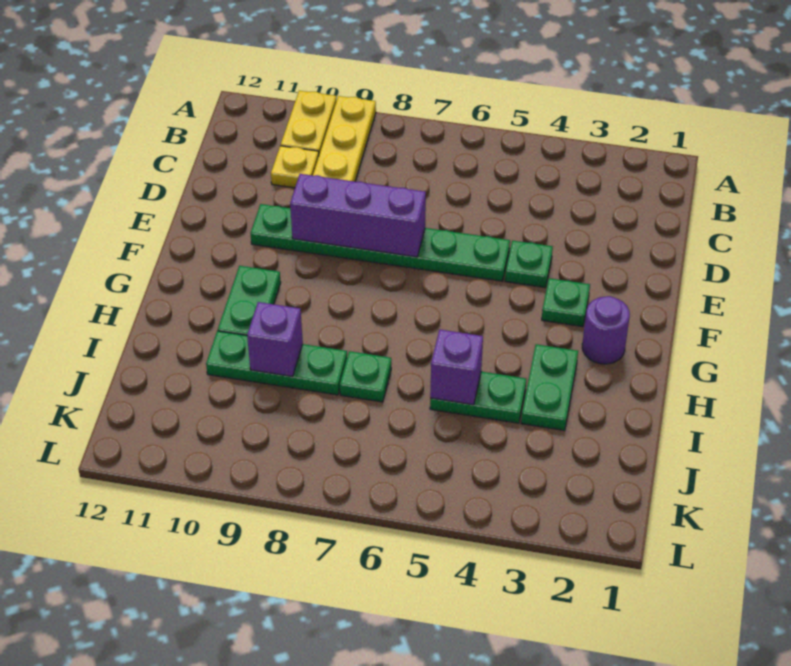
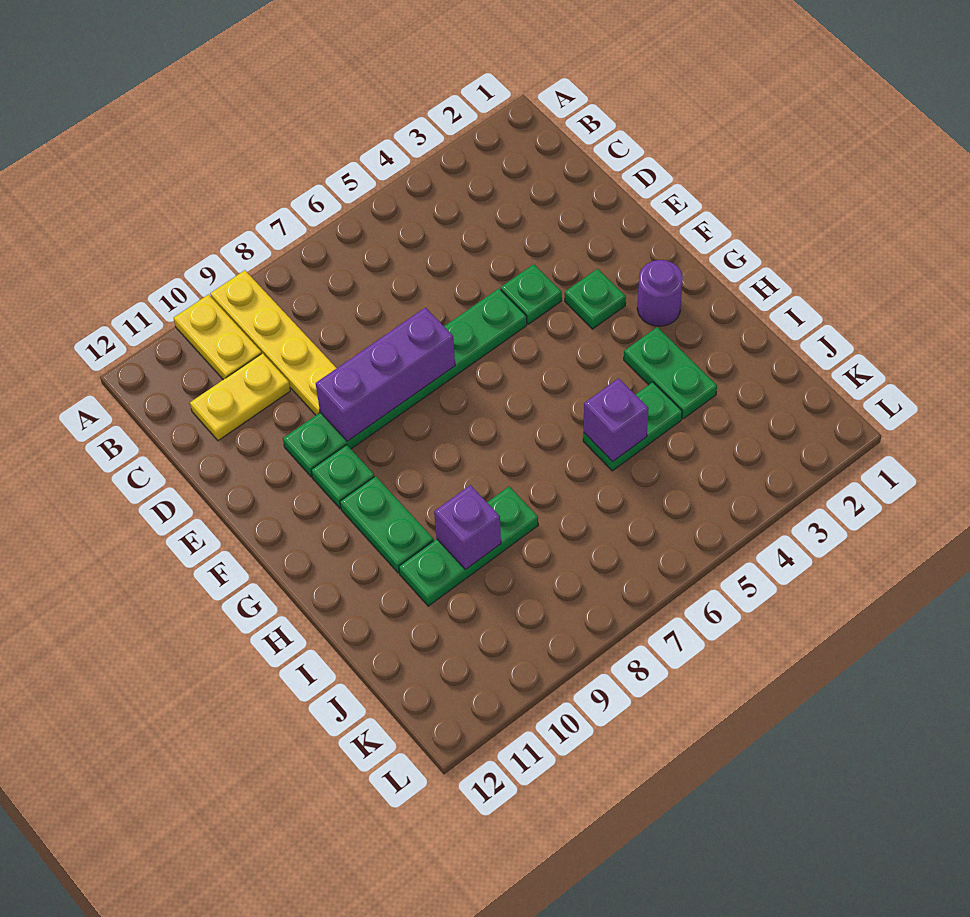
yellow 1x1 plate [271,146,319,188] -> yellow 1x2 plate [190,353,290,441]
green 1x1 plate [340,351,391,402] -> green 1x1 plate moved to [311,445,375,508]

